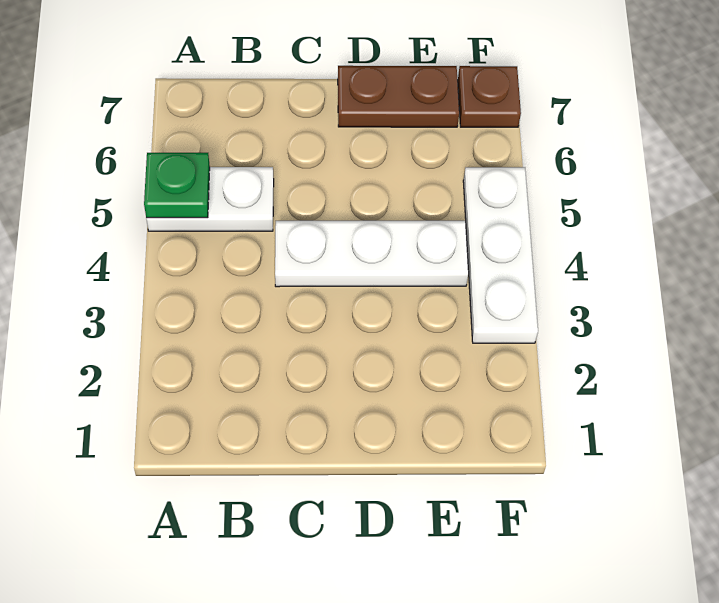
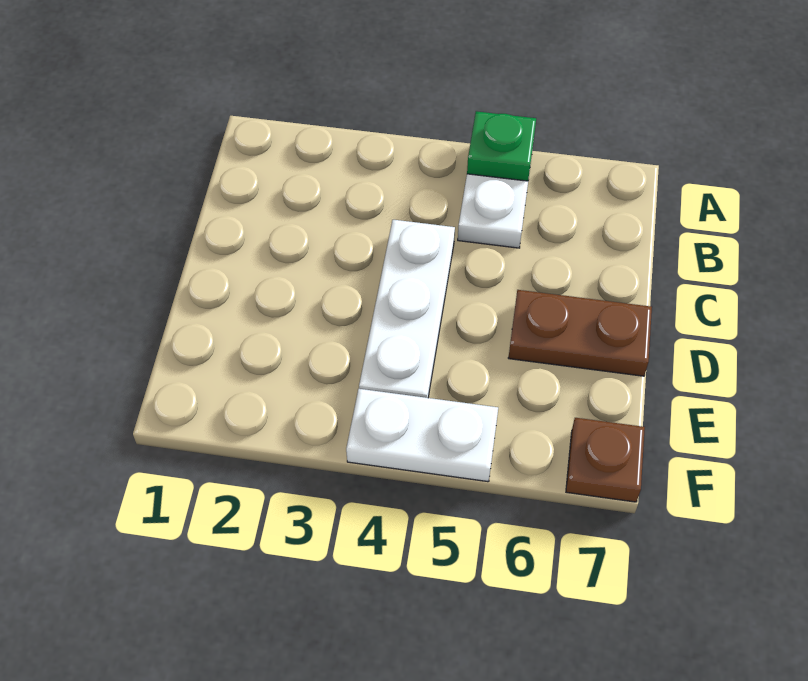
brown 1x2 plate [338,66,459,127] -> brown 1x2 plate turned to [508,290,652,376]
white 1x3 plate [463,167,538,343] -> white 1x2 plate [346,389,498,482]

